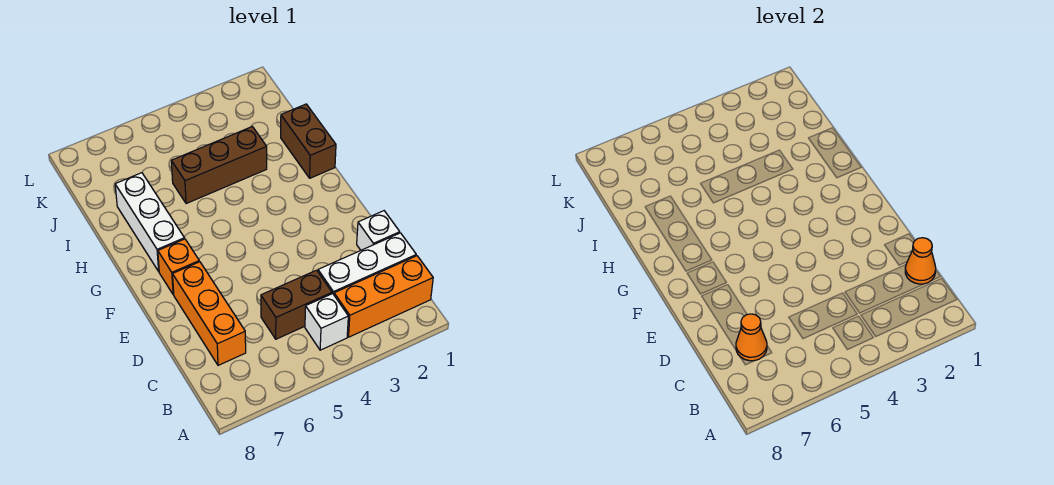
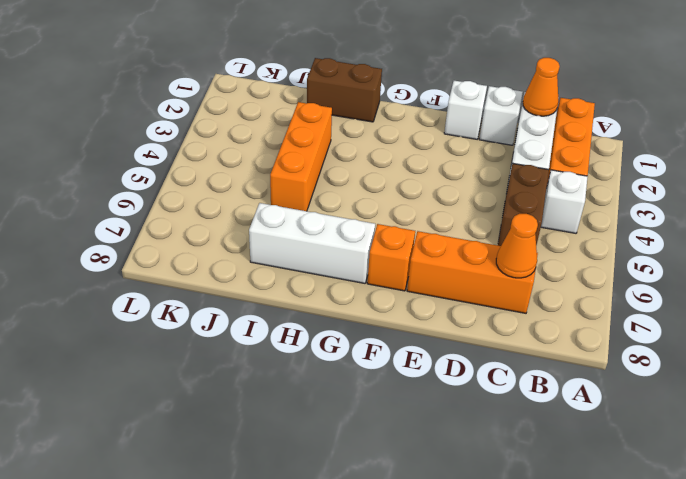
none -> white 1x1 brick [444,81,487,139]
brown 1x3 brick [171,127,267,204] -> orange 1x3 brick [270,102,332,211]

